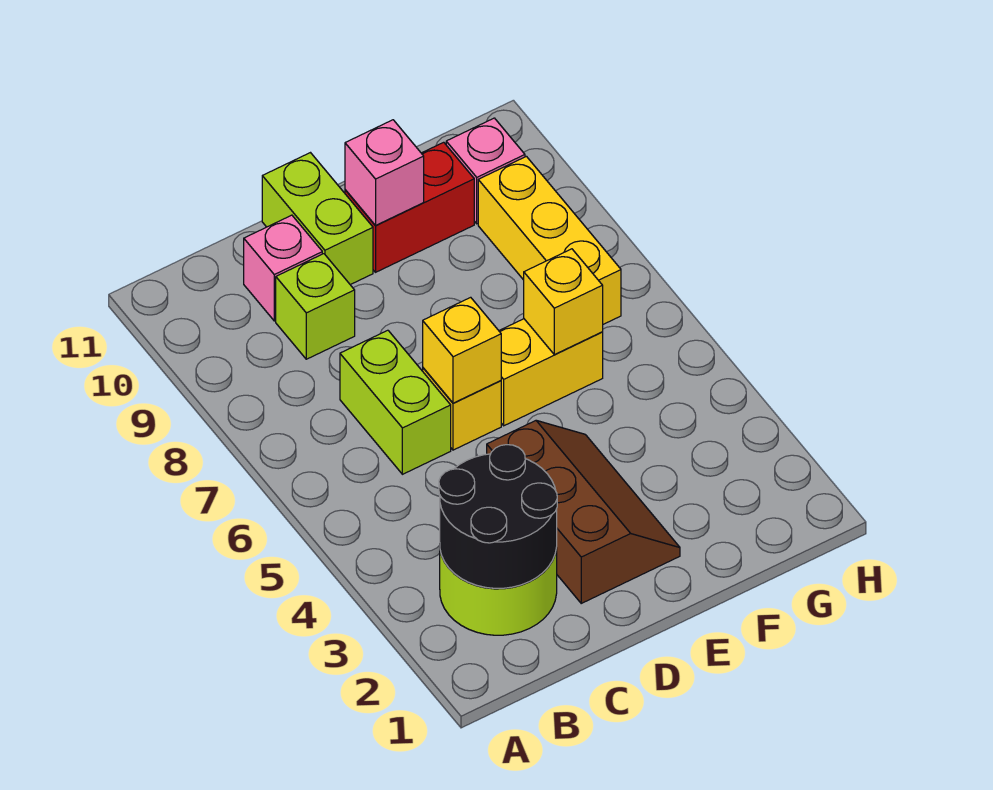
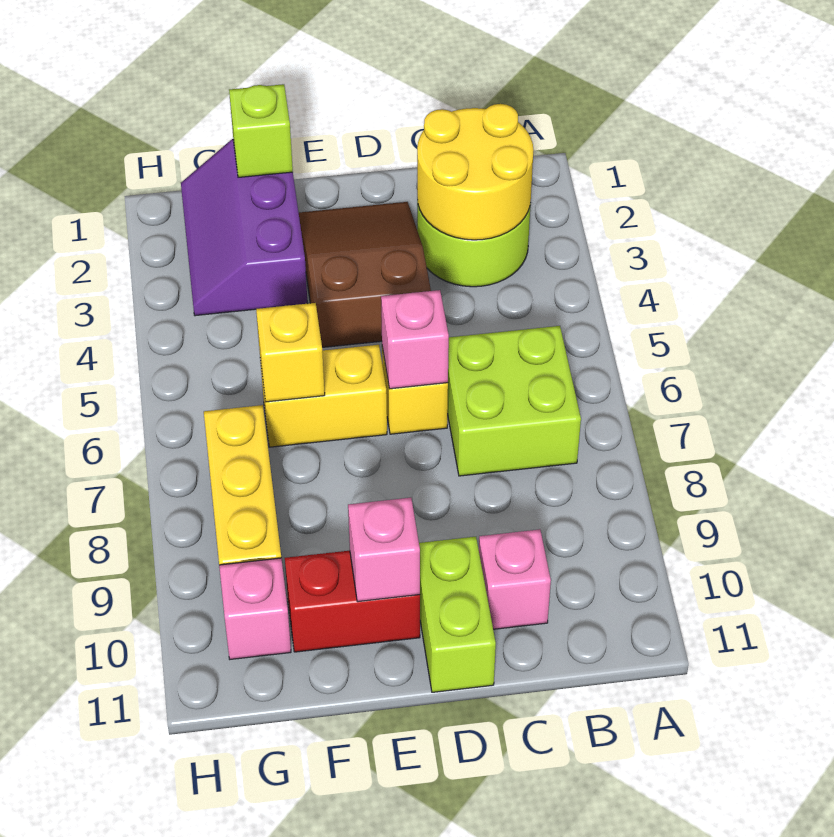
black 2x2 round brick [439,445,557,588] -> yellow 2x2 round brick [417,104,534,240]
lime 1x2 brick [340,330,451,474] -> lime 2x2 brick [447,326,581,476]
lime 1x1 brick [276,254,355,359] -> lime 1x1 brick moved to [229,84,293,177]
brown 2x3 slope [487,421,680,603] -> brown 2x3 slope turned to [299,202,431,347]
yellow 1x1 brick [423,297,501,403] -> pink 1x1 brick [381,290,449,389]
none -> purple 2x3 slope [181,139,308,316]

